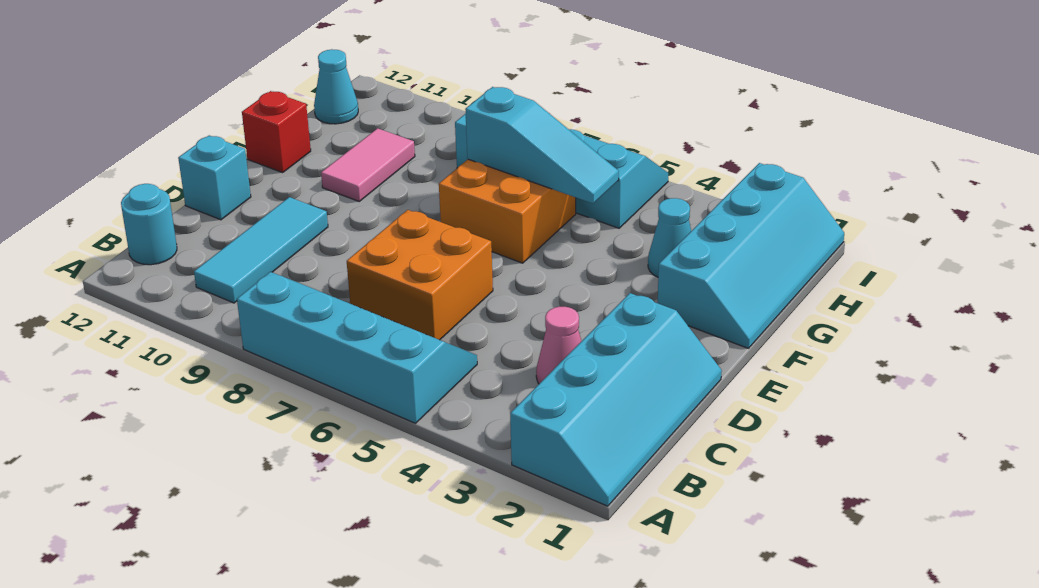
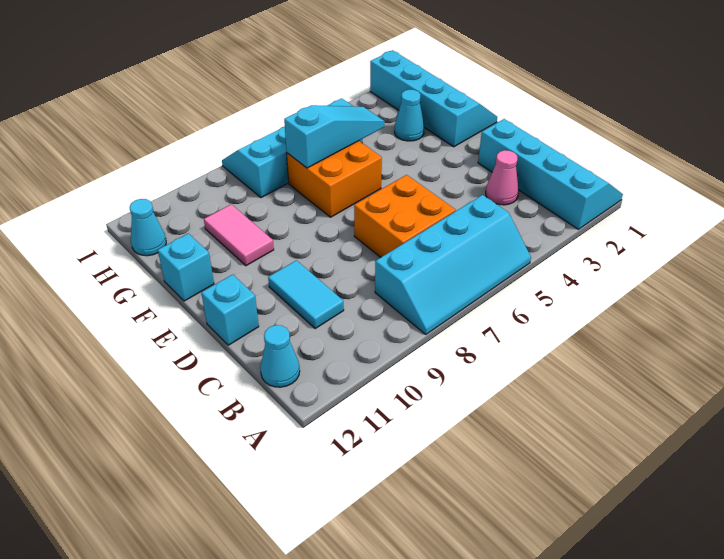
cyan 2x4 slope [237,272,477,423] -> cyan 2x4 slope turned to [375,195,531,334]
cyan 1x3 tile [194,197,328,303] -> cyan 1x2 tile [268,260,344,329]
cyan 1x1 round brick [121,184,177,265] -> cyan 1x1 cone [260,325,300,387]
red 1x1 brick [242,91,311,173] -> cyan 1x1 brick [158,233,214,301]

